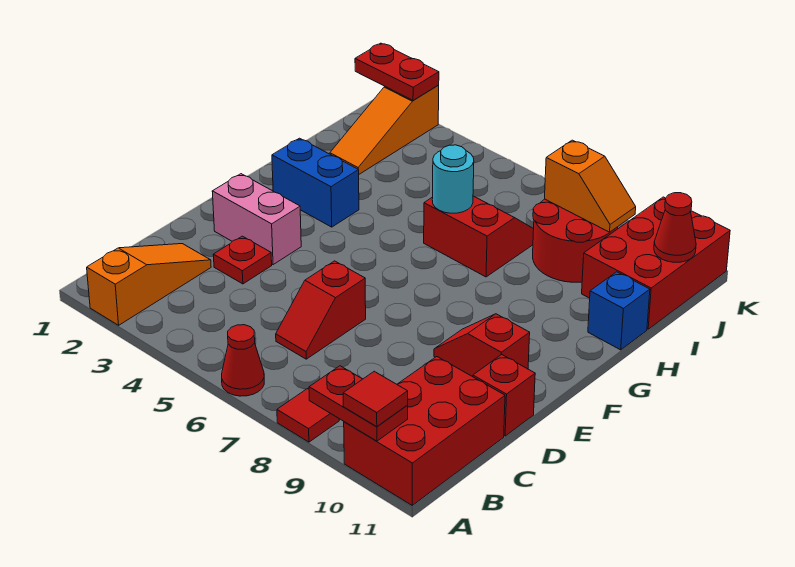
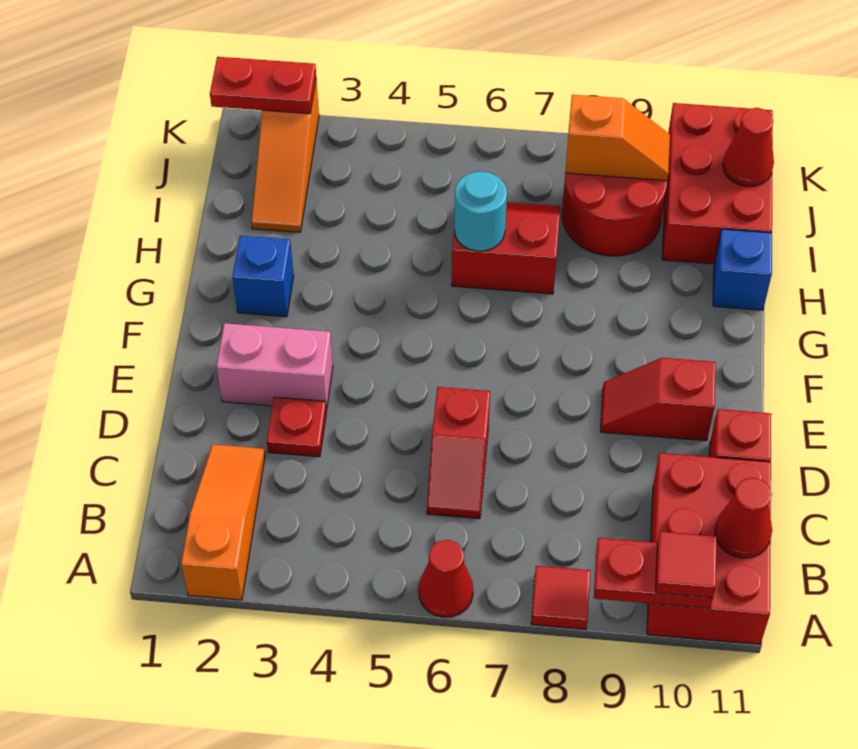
none -> red 1x1 cone [715,478,772,558]
blue 1x2 brick [272,138,359,227] -> blue 1x1 brick [233,236,294,317]

